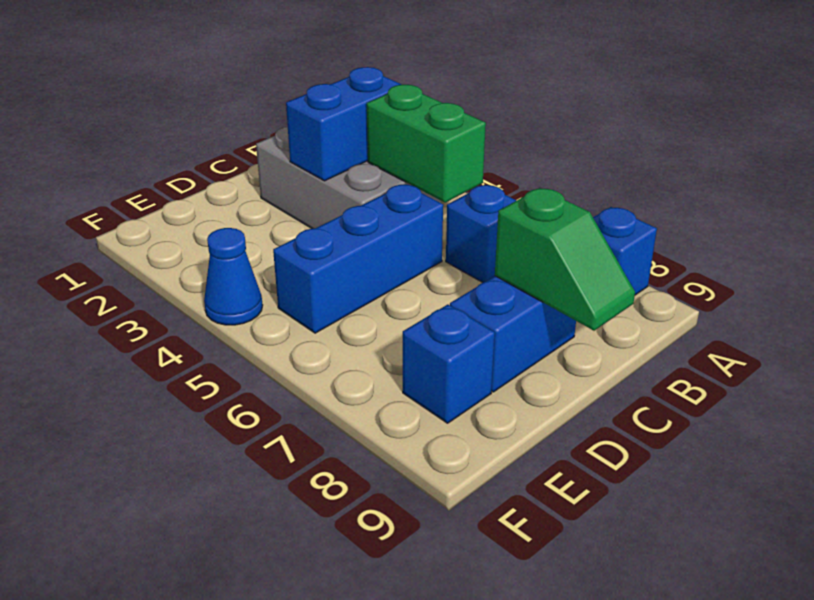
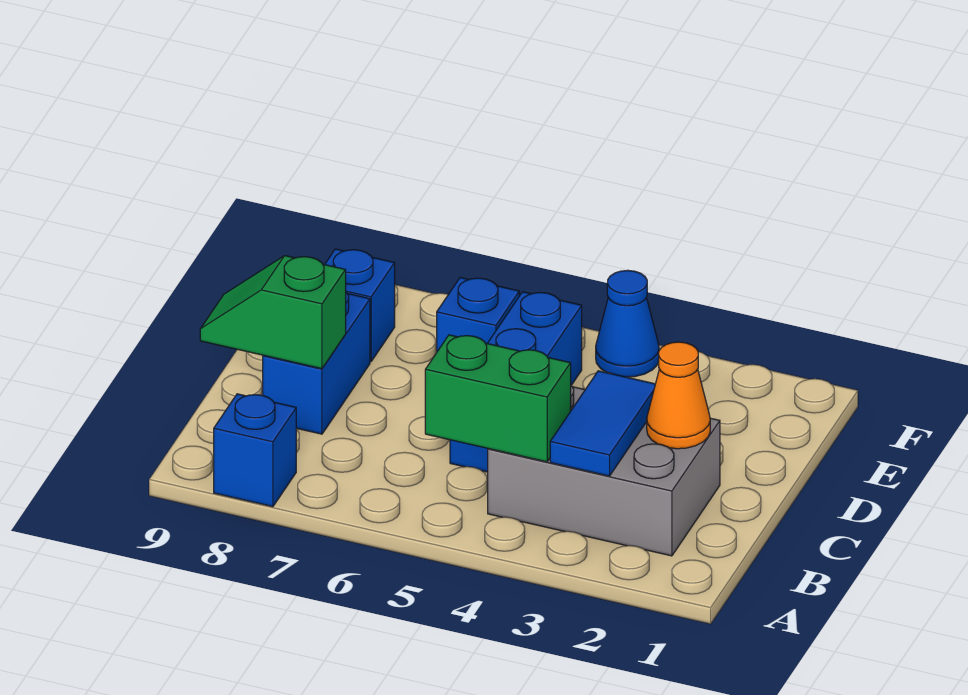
blue 1x2 brick [286,67,402,181] -> blue 1x2 tile [550,371,655,476]
blue 1x1 brick [446,185,516,283] -> blue 1x1 brick moved to [437,278,519,351]
none -> orange 1x1 cone [647,342,710,449]

